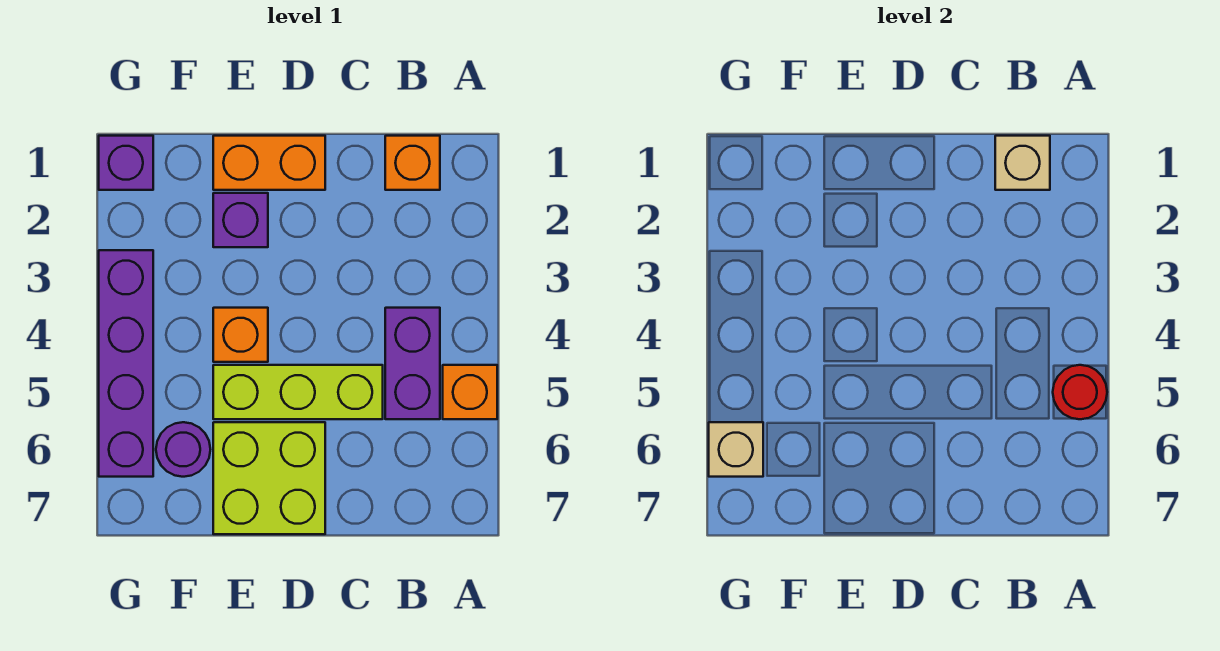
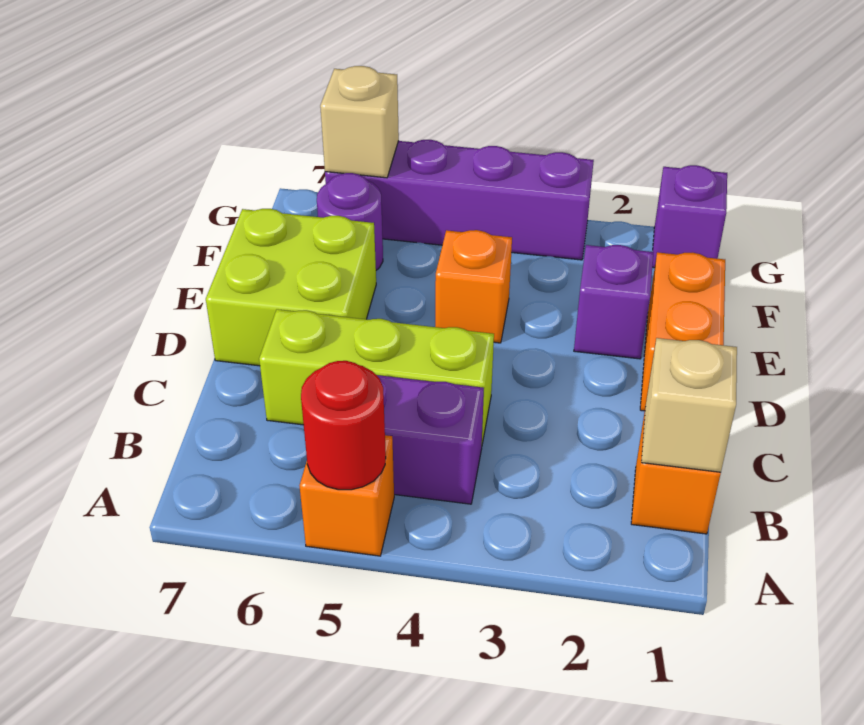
lime 1x3 brick [213,365,383,419] -> lime 1x3 brick turned to [259,309,494,444]

